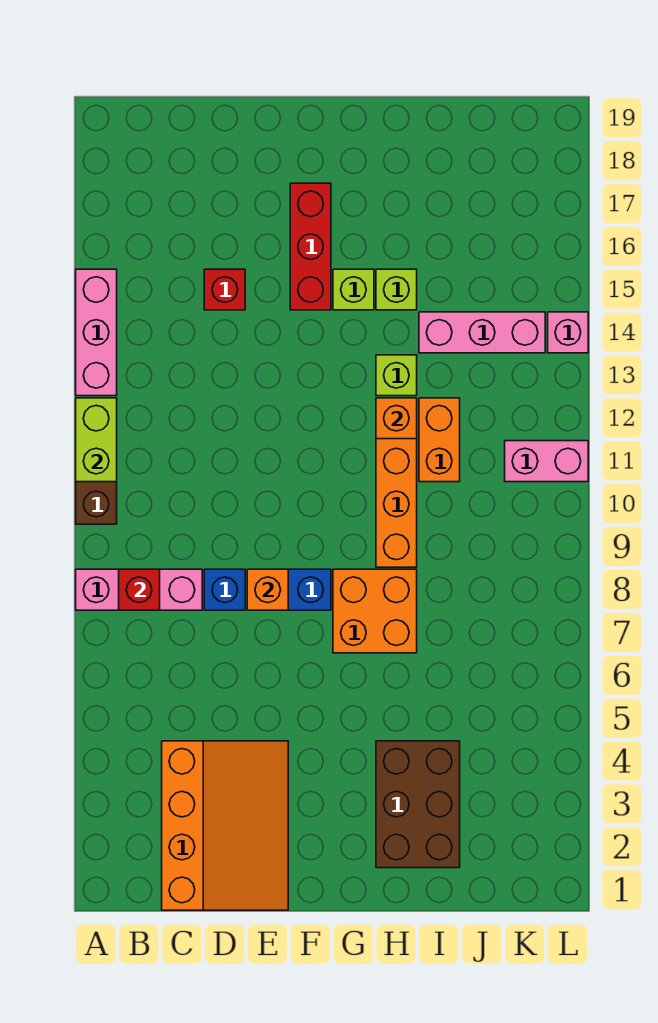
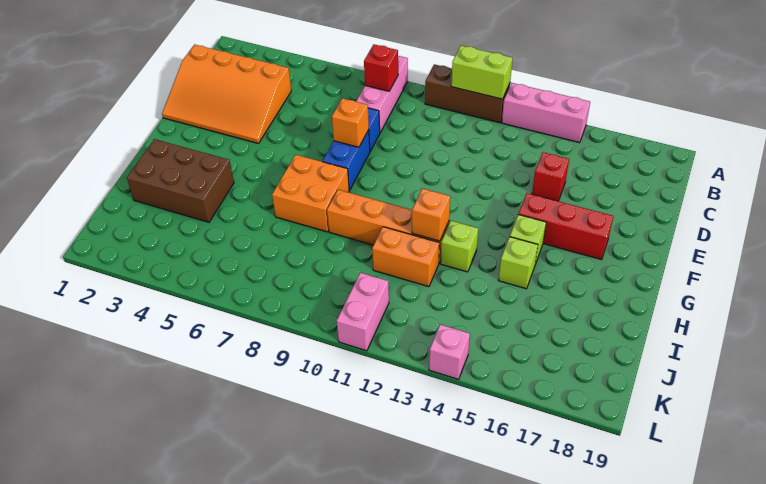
pink 1x3 brick [419,312,545,353] -> none

